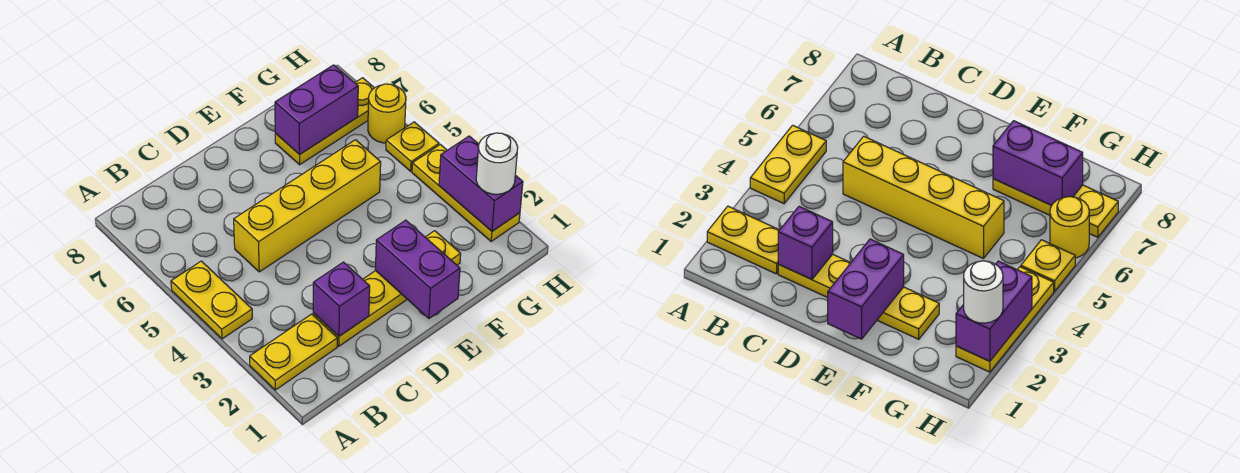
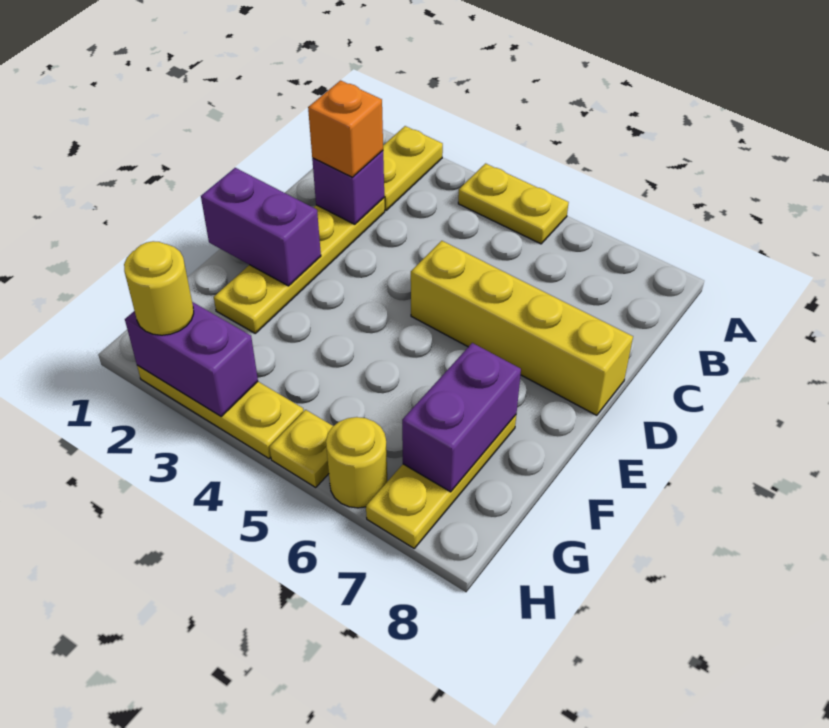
none -> orange 1x1 brick [308,80,383,177]
yellow 1x4 brick [234,140,381,272] -> yellow 1x4 brick turned to [411,241,633,415]
white 1x1 round brick [476,133,518,194] -> yellow 1x1 round brick [124,241,194,335]

